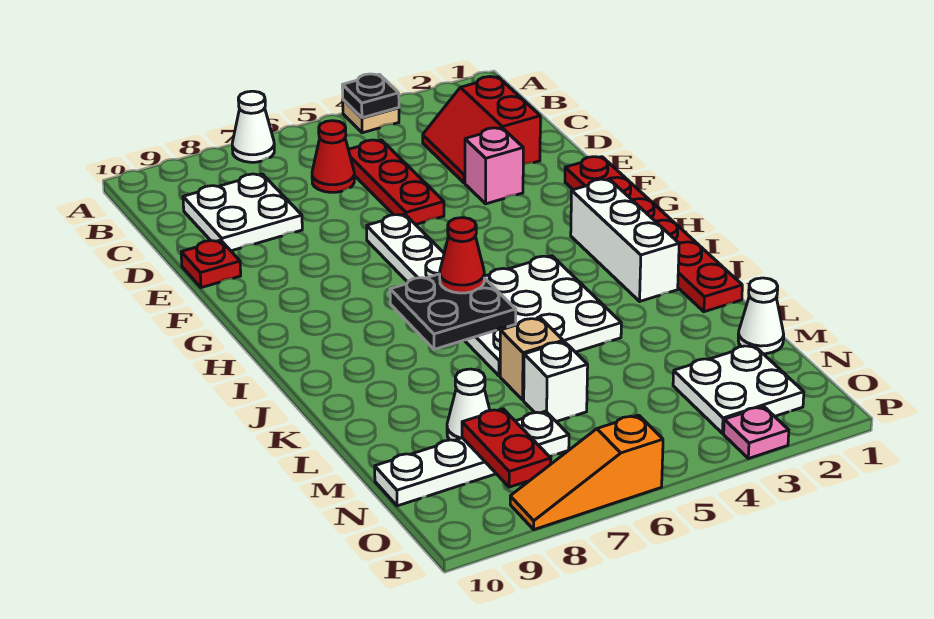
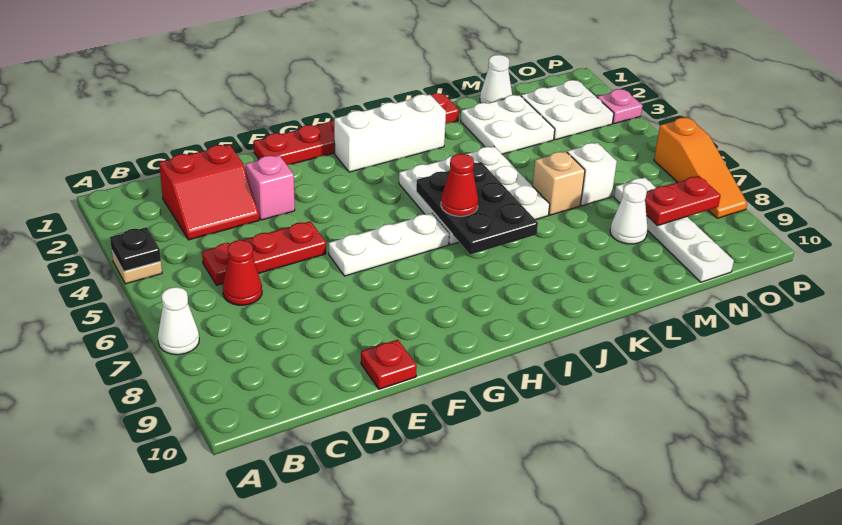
white 2x2 plate [183,174,302,251] -> white 2x2 plate moved to [461,95,555,154]
black 2x2 plate [390,274,516,349] -> black 2x3 plate [416,162,538,255]

